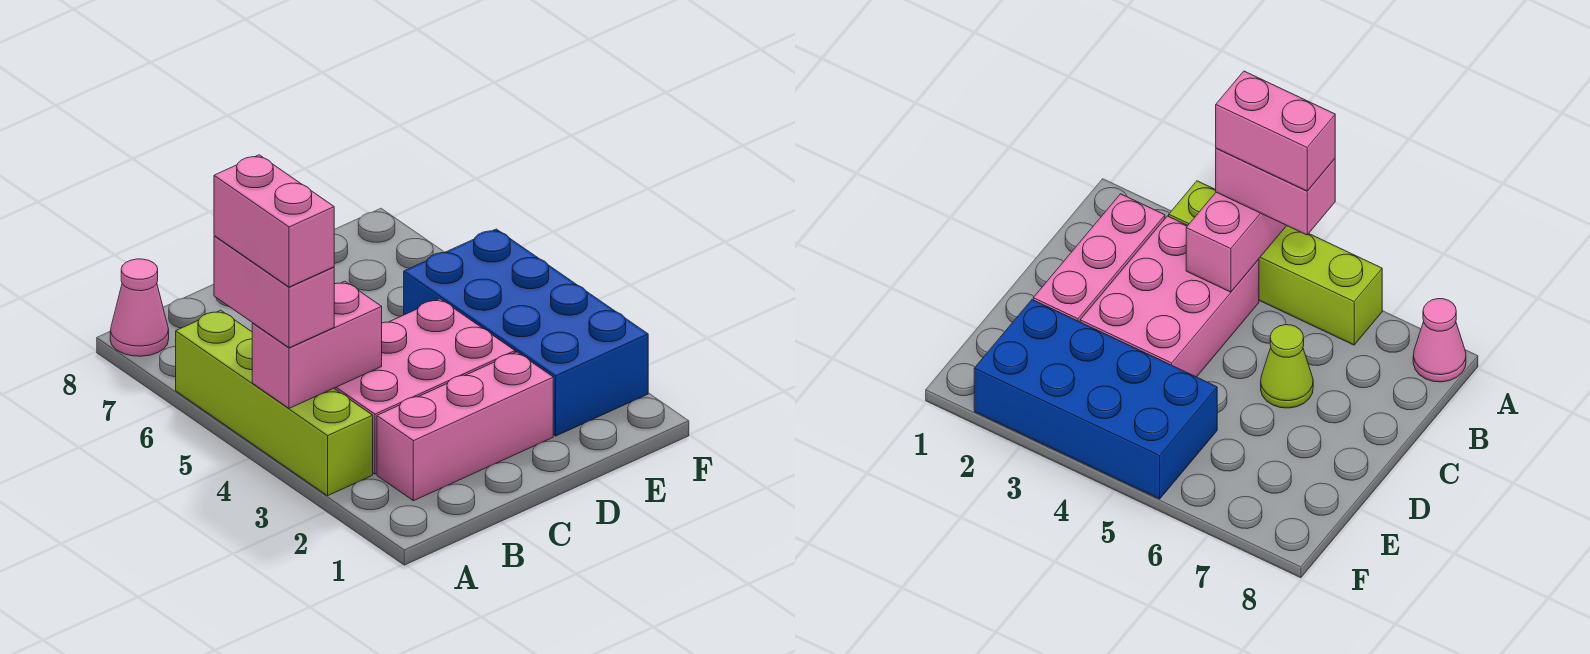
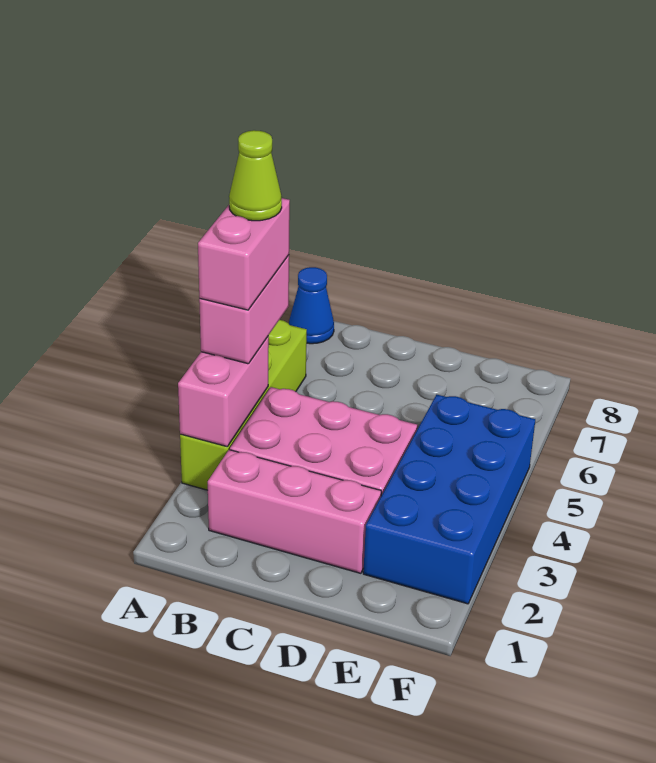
pink 1x2 brick [252,281,382,408] -> pink 1x2 brick turned to [178,336,269,447]
pink 1x1 cone [110,259,169,356] -> blue 1x1 cone [289,267,334,344]
lime 1x1 cone [1261,325,1313,408] -> lime 1x1 cone moved to [229,130,282,221]

